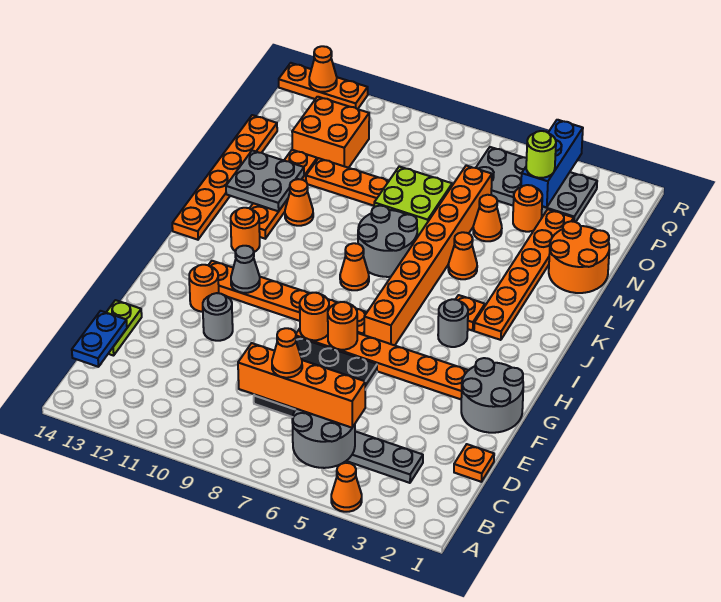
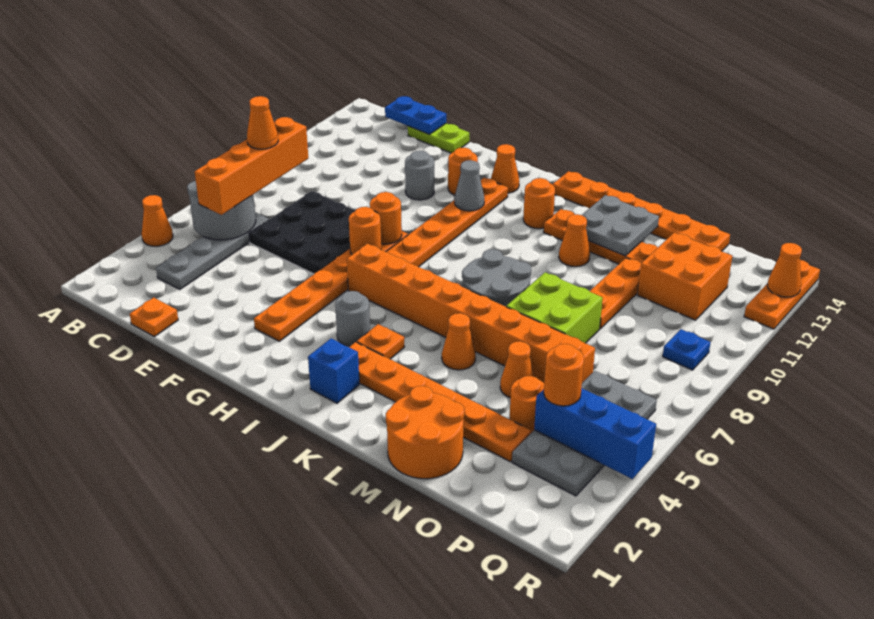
grey 2x2 round brick [461,358,523,433] -> none
none -> blue 1x1 brick [308,338,360,403]
orange 1x1 cone [340,243,369,290] -> orange 1x1 cone moved to [491,144,519,193]
lime 1x1 round brick [526,131,556,178] -> orange 1x1 round brick [544,344,584,406]
none -> blue 1x1 plate [663,329,711,370]

